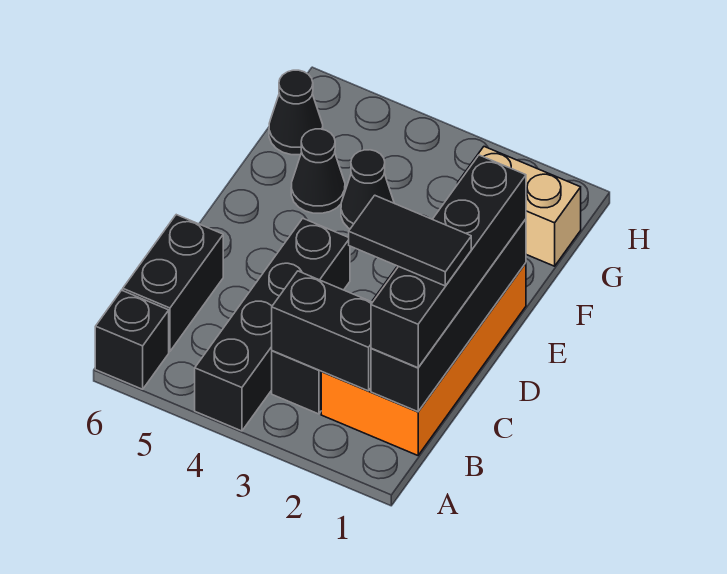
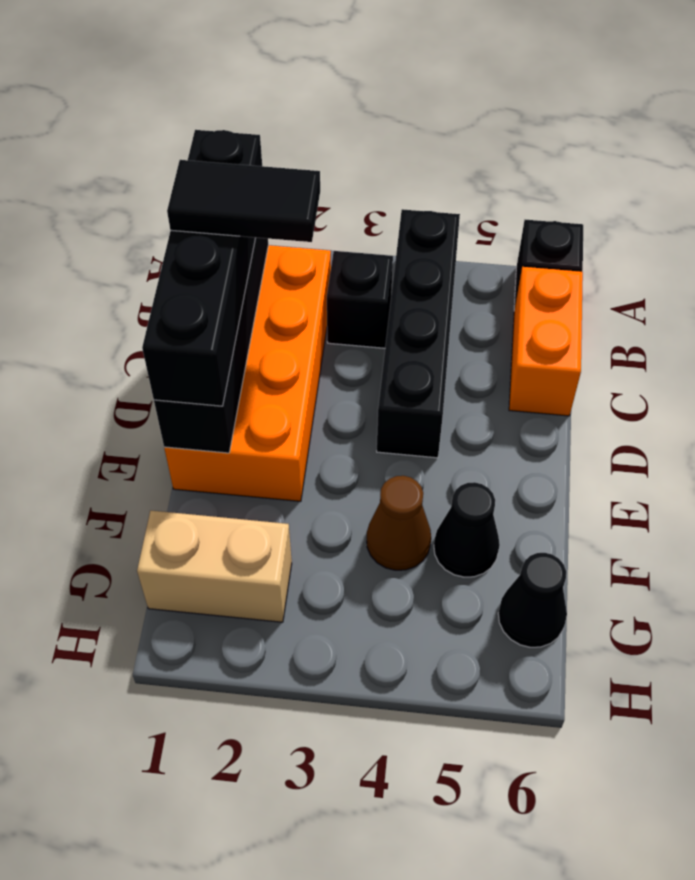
black 1x2 brick [272,271,372,391] -> none
black 1x2 brick [123,215,223,351] -> orange 1x2 brick [509,267,583,416]
black 1x1 cone [341,150,394,229] -> brown 1x1 cone [367,476,431,570]

